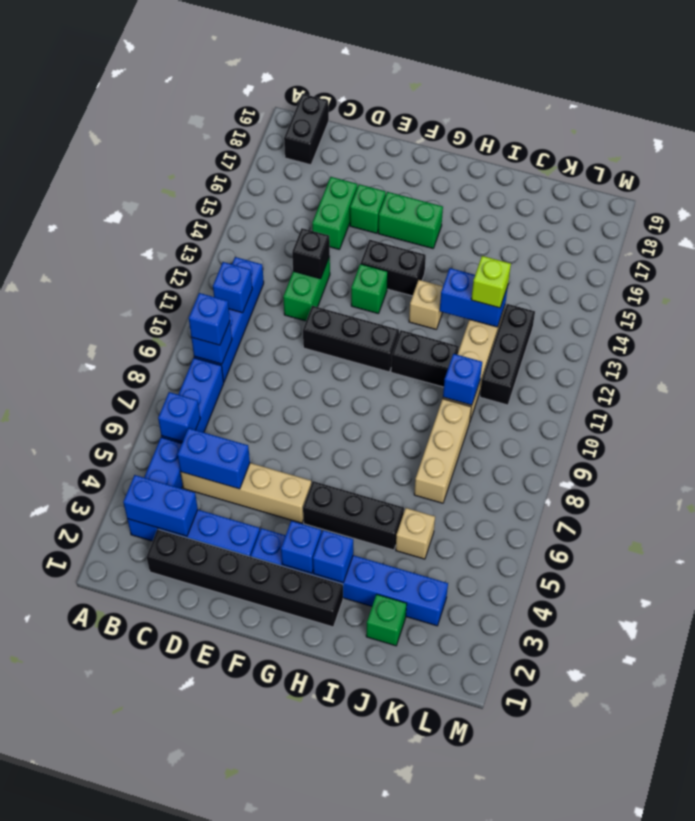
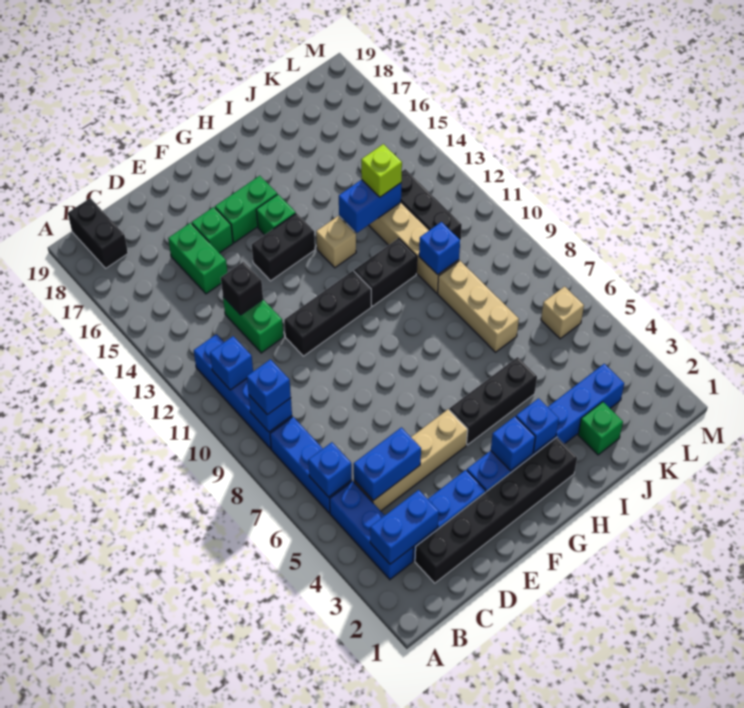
green 1x1 brick [351,264,388,314] -> green 1x1 brick moved to [256,194,296,235]
tan 1x1 brick [396,508,435,559] -> tan 1x1 brick moved to [541,287,584,339]

